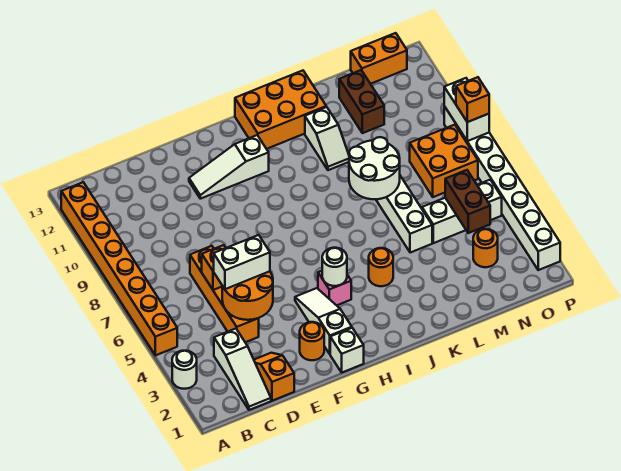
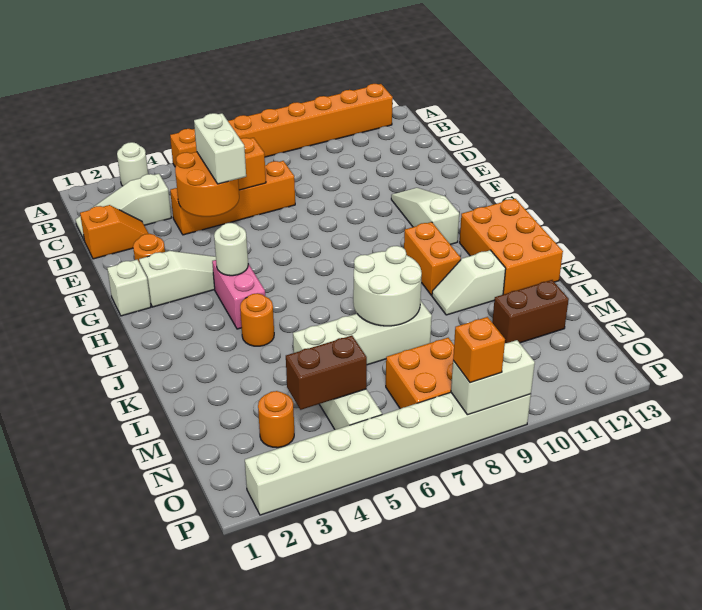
pink 1x1 brick [318,271,351,305] -> pink 1x2 brick [212,260,265,329]
orange 1x2 brick [351,33,407,84] -> orange 1x2 brick moved to [404,222,461,295]

